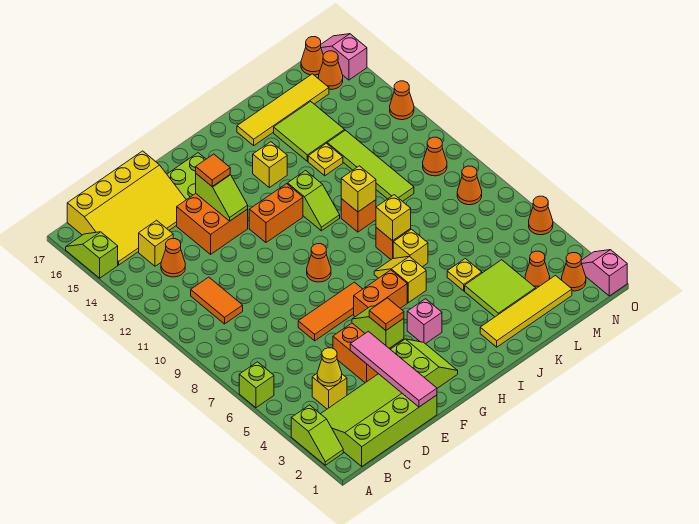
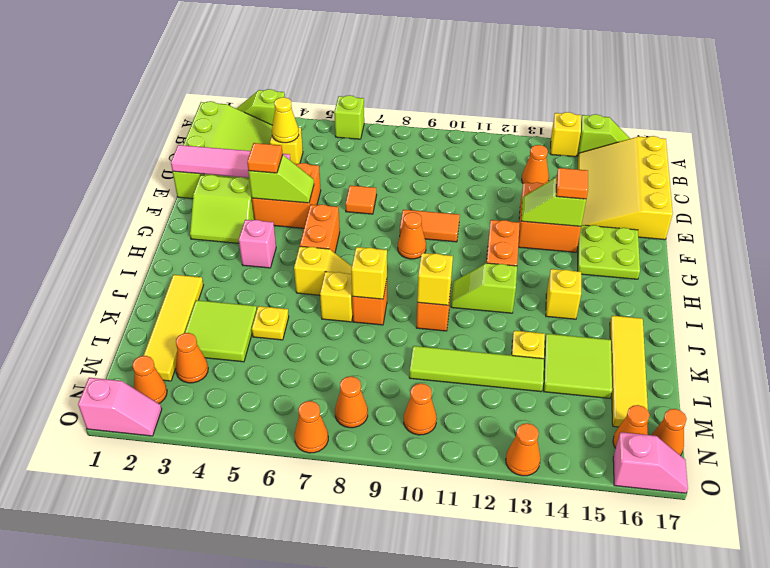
orange 1x2 tile [191,277,243,324] -> orange 1x2 tile moved to [400,210,460,242]
yellow 1x1 brick [139,220,173,266] -> yellow 1x1 brick moved to [551,112,581,157]
orange 1x3 tile [298,282,362,341] -> orange 1x1 tile [345,186,377,214]
orange 1x1 cone [529,196,553,235] -> orange 1x1 cone moved to [295,401,328,453]

